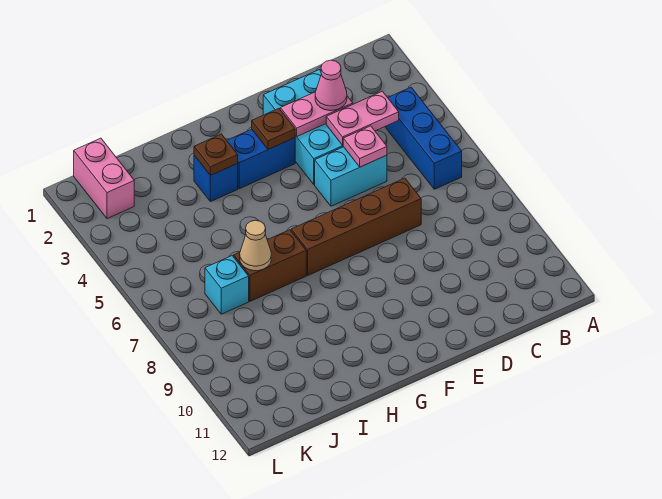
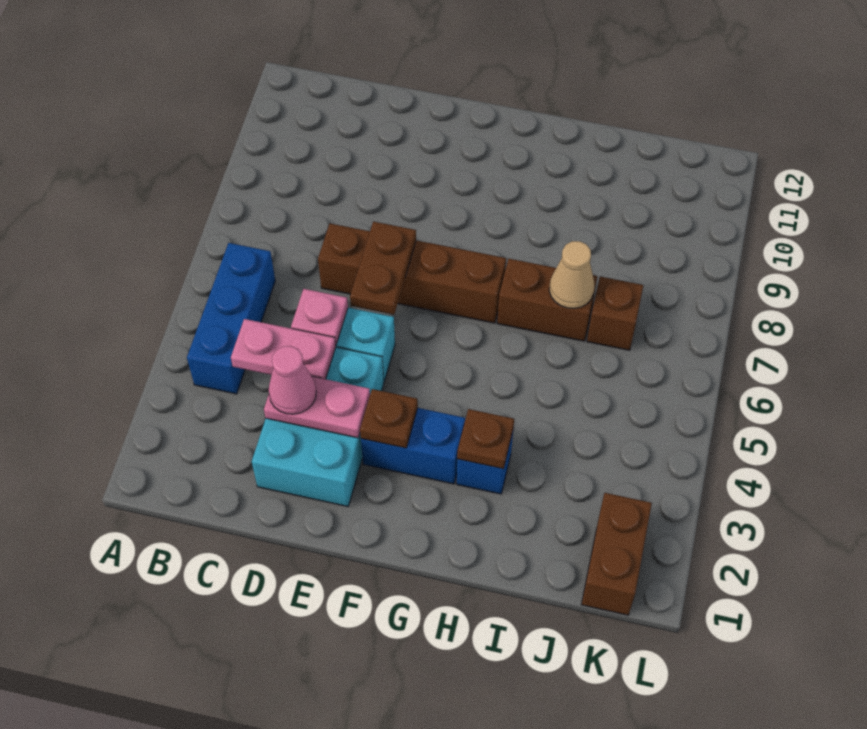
none -> brown 1x2 plate [350,222,416,314]
cyan 1x1 brick [205,256,249,314] -> brown 1x1 brick [587,277,643,350]
pink 1x2 brick [74,138,134,219] -> brown 1x2 brick [581,493,652,615]

